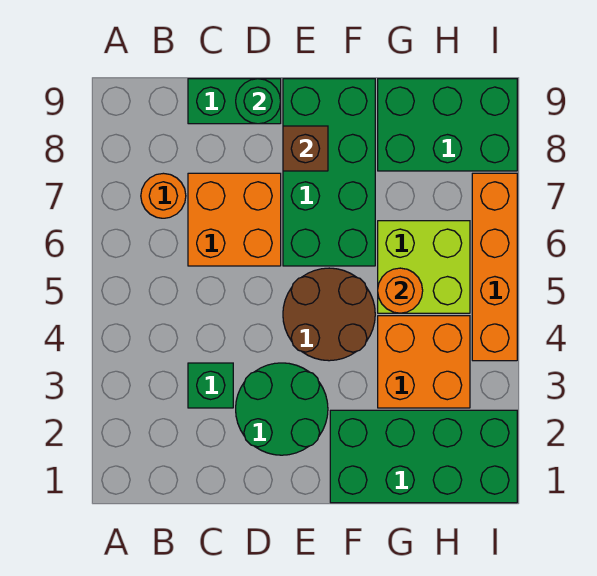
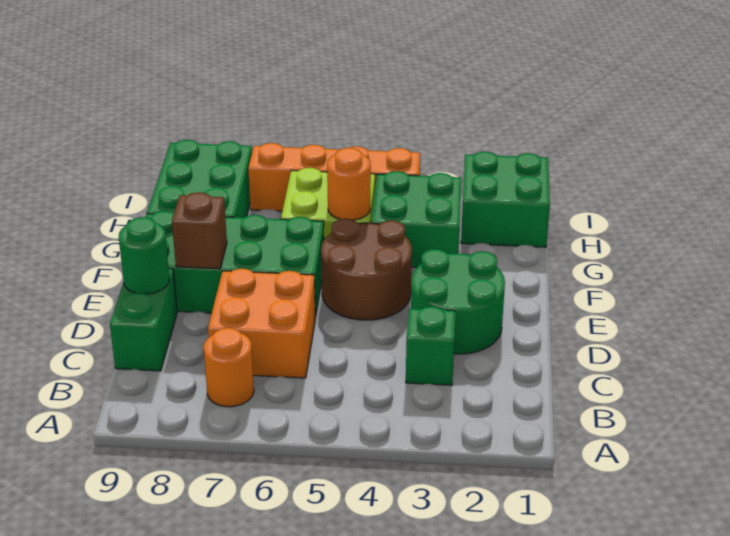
green 2x4 brick [330,410,517,503] -> green 2x2 brick [461,152,550,247]
orange 2x2 brick [378,316,470,408] -> green 2x2 brick [371,171,462,267]

